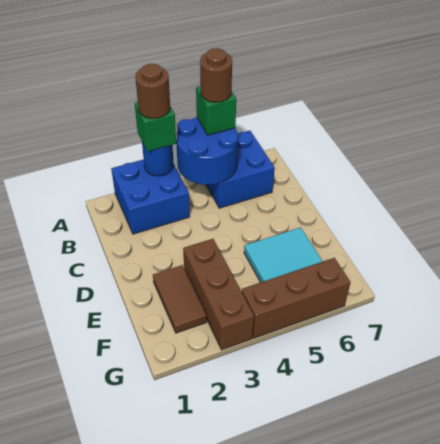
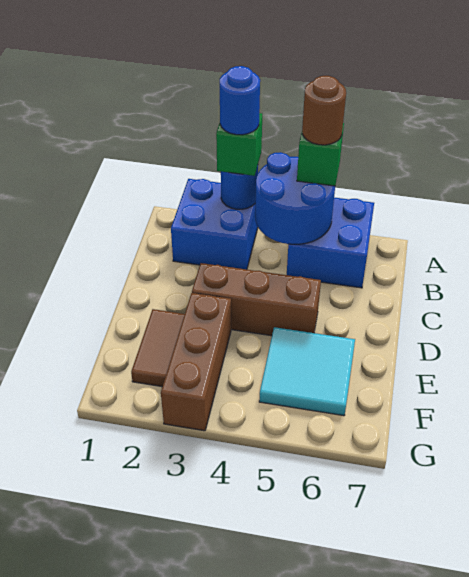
brown 1x1 round brick [135,64,170,118] -> blue 1x1 round brick [220,66,260,135]
brown 1x3 brick [242,258,351,338] -> brown 1x3 brick moved to [192,263,321,336]

